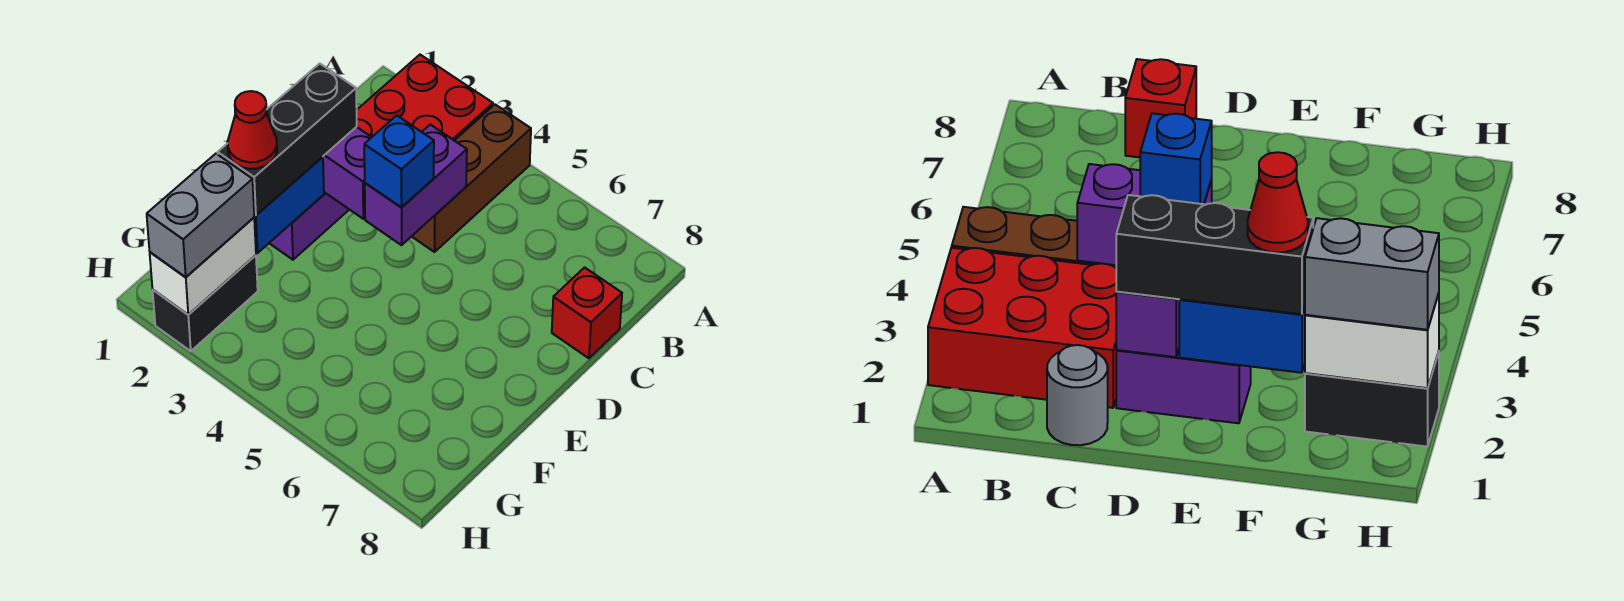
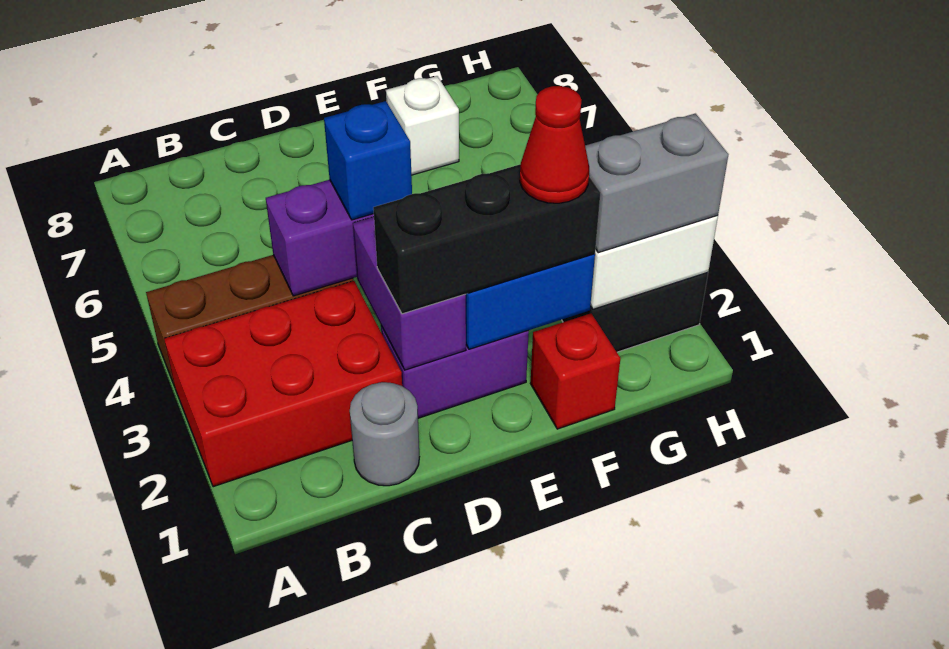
red 1x1 brick [552,267,622,358] -> red 1x1 brick moved to [530,313,620,429]
none -> white 1x1 brick [386,76,459,175]

